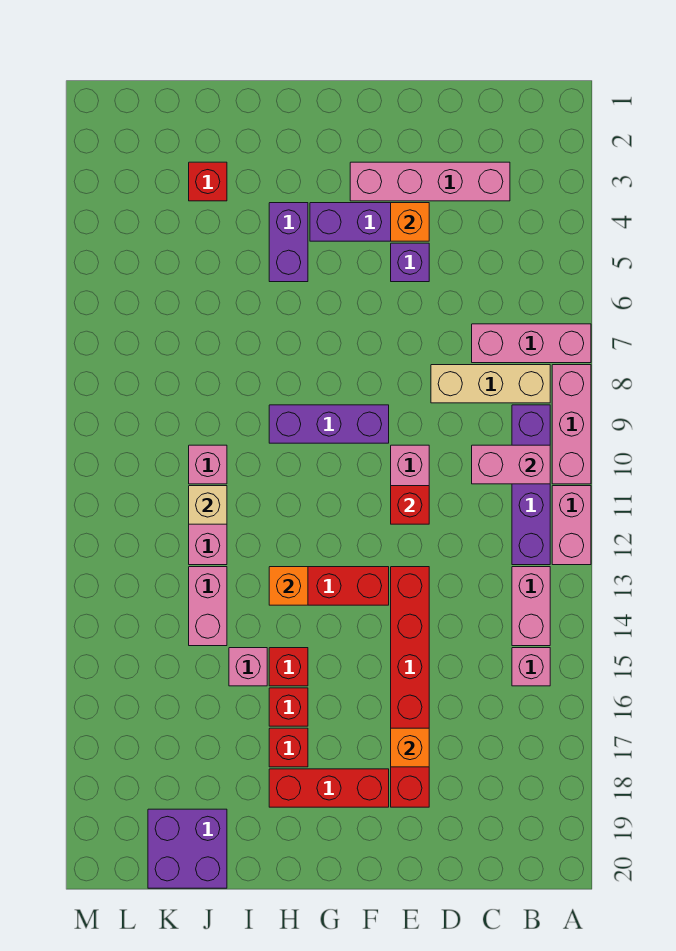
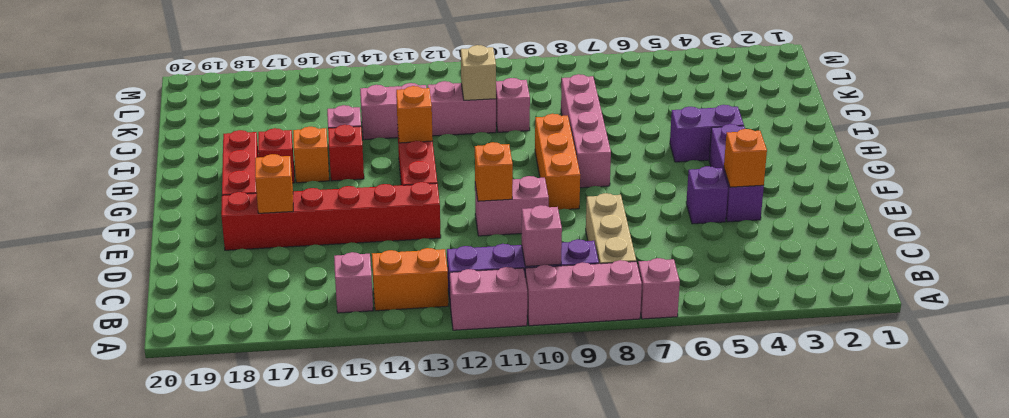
pink 1x3 brick [472,324,591,363] -> pink 1x1 brick [638,258,680,319]
pink 1x2 brick [472,445,550,484] -> pink 1x1 brick [522,205,562,266]
pink 1x2 brick [512,567,550,646] -> orange 1x2 brick [372,248,448,311]
pink 1x4 brick [350,162,510,201] -> pink 1x4 brick moved to [561,74,611,188]
red 1x1 brick [391,486,429,524] -> orange 1x1 brick [475,142,513,201]
purple 1x3 brick [269,405,389,443] -> orange 1x3 brick [535,114,580,210]
red 1x1 brick [269,688,308,726] -> orange 1x1 brick [293,127,329,183]
red 1x1 brick [189,162,227,201] -> none
purple 2x2 brick [148,809,227,888] -> none

